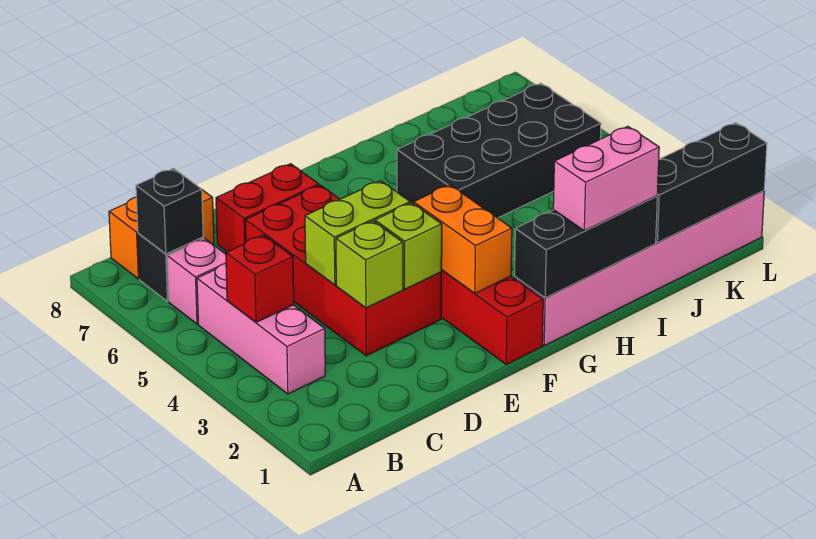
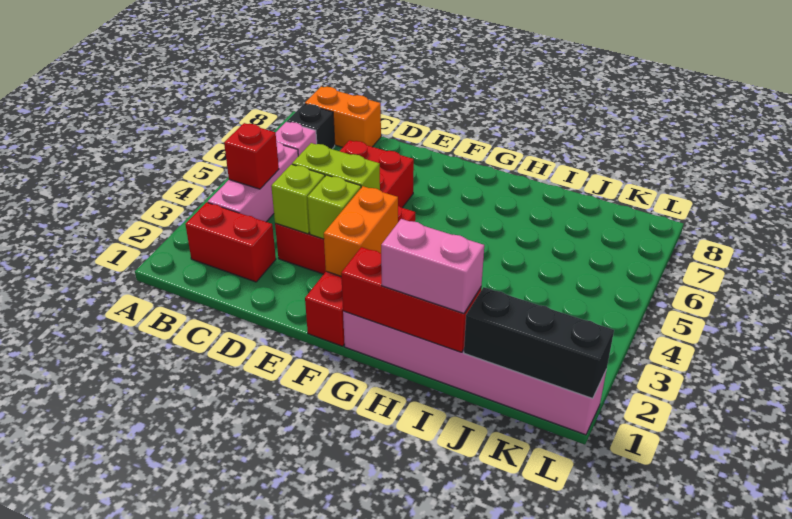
black 1x1 brick [136,168,203,254] -> none
red 1x2 brick [216,164,319,252] -> red 1x2 brick moved to [185,202,276,282]
black 1x3 brick [515,196,657,298] -> red 1x3 brick [341,247,481,352]
black 2x4 brick [397,83,601,218] -> none

